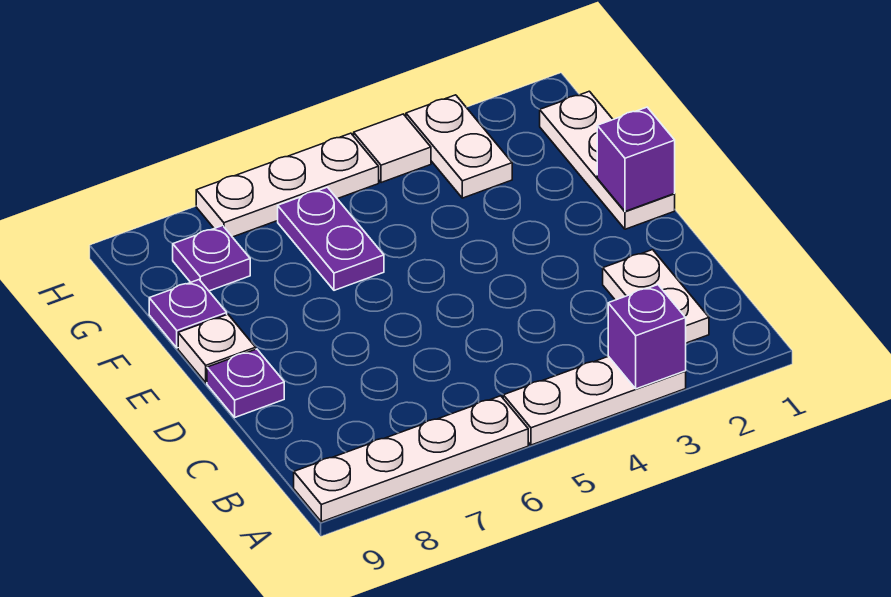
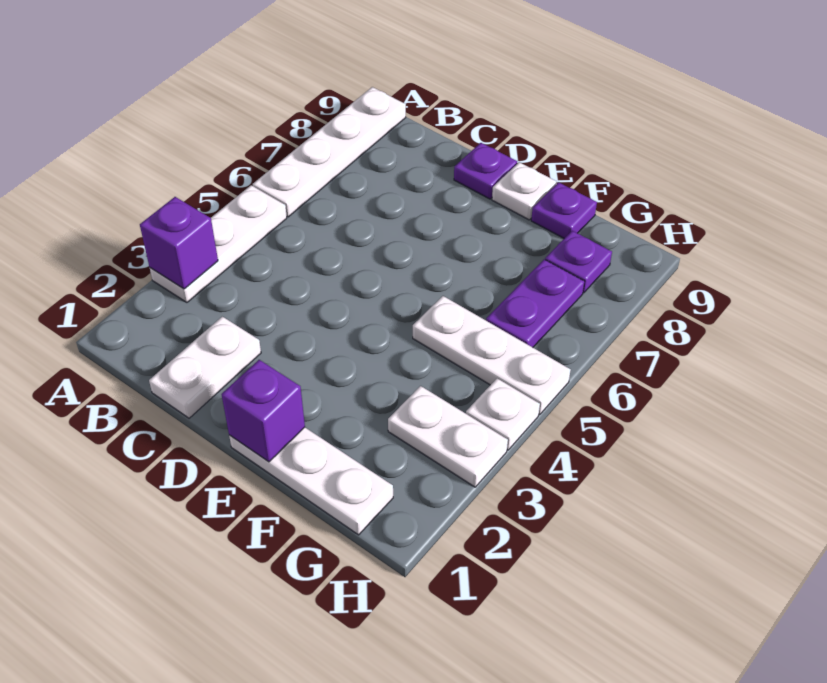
white 1x2 plate [603,250,709,343] -> white 1x2 plate turned to [149,317,261,418]
purple 1x2 plate [278,187,384,290] -> purple 1x2 plate turned to [486,259,584,347]
white 1x1 tile [354,114,431,183] -> white 1x1 plate [466,378,540,450]
white 1x3 plate [196,133,379,237] -> white 1x3 plate turned to [413,296,571,415]

